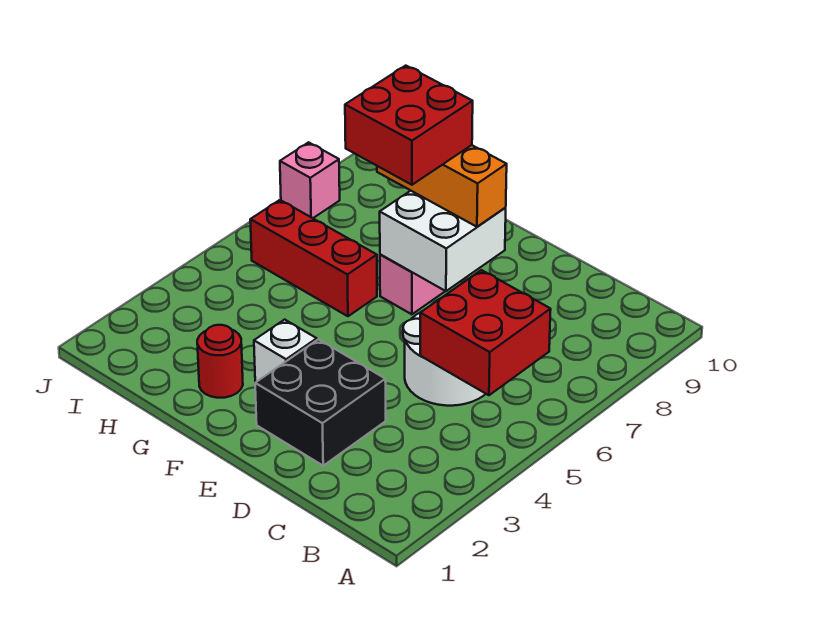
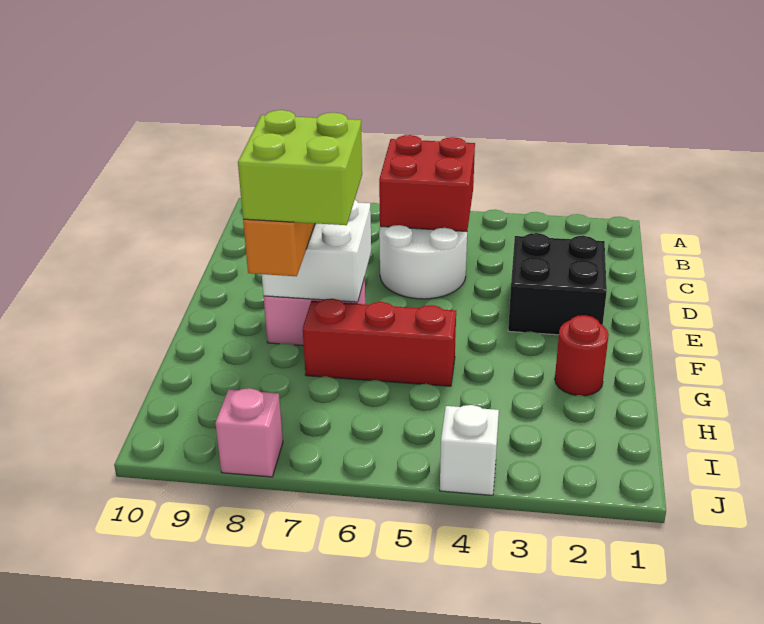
white 1x1 brick [254,320,317,383] -> white 1x1 brick moved to [440,405,499,495]
red 2x2 brick [345,66,473,185] -> lime 2x2 brick [238,110,362,225]
red 1x3 brick [250,200,377,316] -> red 1x3 brick turned to [303,299,456,386]

